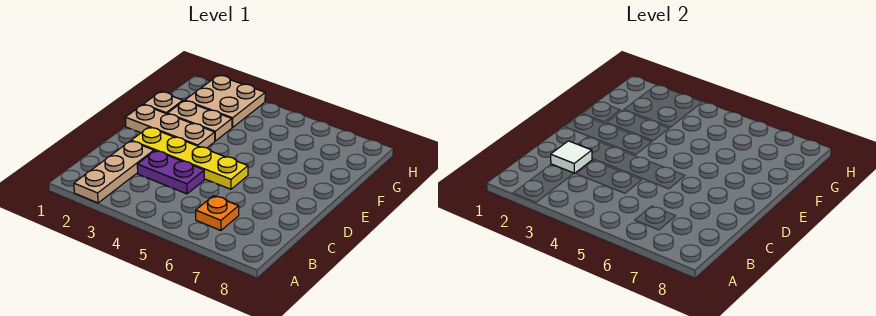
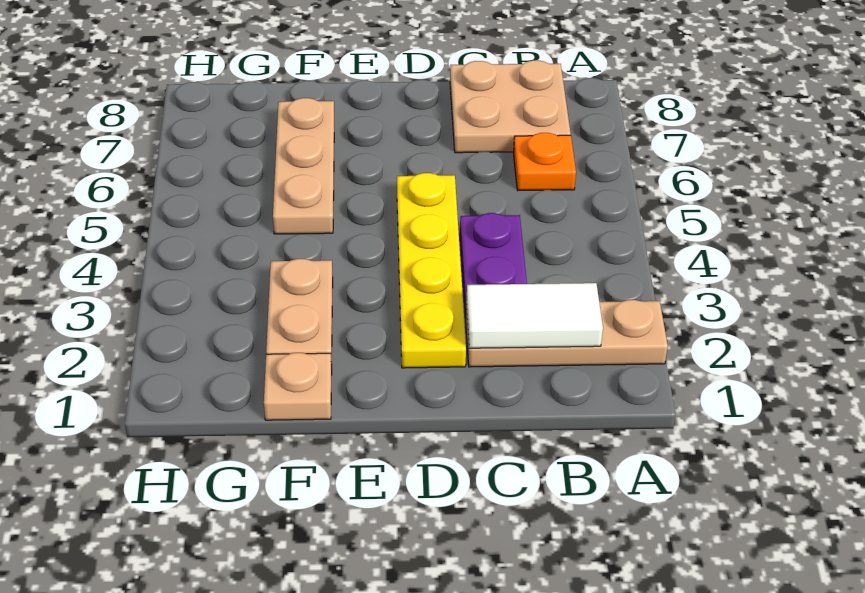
white 1x1 tile [551,141,592,173] -> white 1x2 tile [466,283,603,348]
tan 1x3 plate [125,105,215,148] -> tan 1x3 plate moved to [273,98,334,234]
tan 2x2 plate [185,75,265,127] -> tan 2x2 plate moved to [450,60,571,153]

